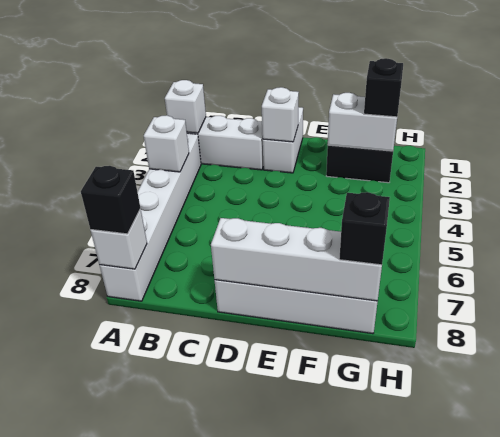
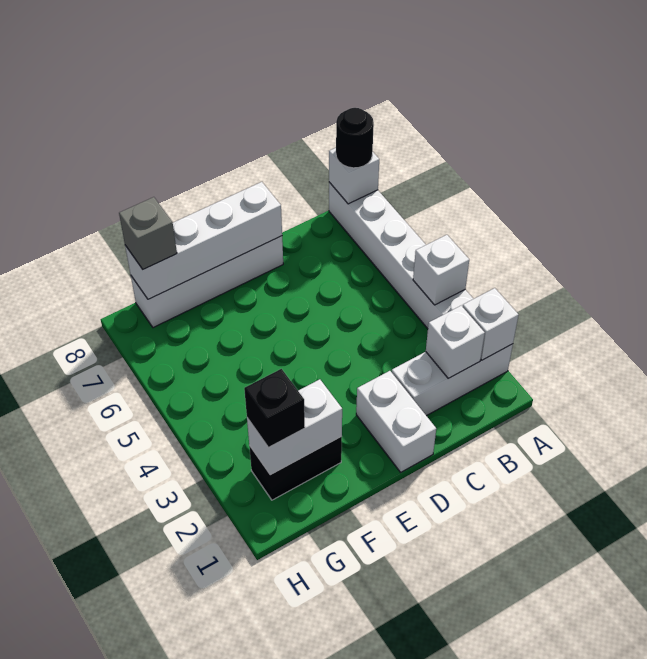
black 1x1 brick [81,166,140,234] -> black 1x1 round brick [336,108,374,168]
white 1x1 brick [262,87,299,142] -> white 1x1 brick moved to [426,306,485,378]
black 1x1 brick [339,192,390,265] -> grey 1x1 brick [119,197,177,269]

